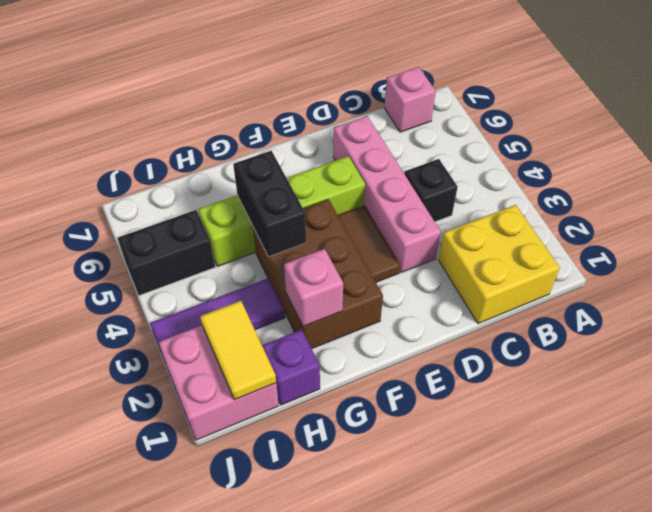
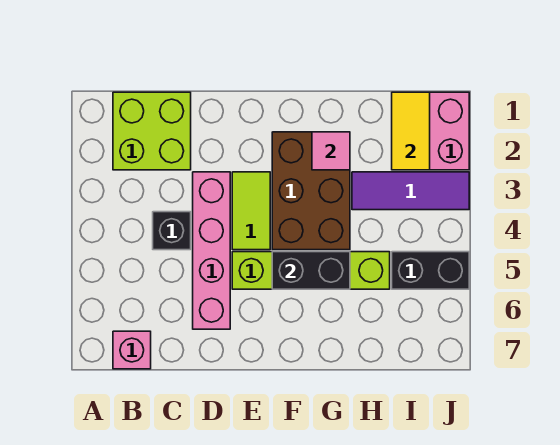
yellow 2x2 brick [439,205,560,324] -> lime 2x2 brick [113,92,191,170]
brown 1x2 tile [338,205,400,282] -> lime 1x2 tile [232,172,270,250]
pink 1x1 brick [284,249,343,327] -> pink 1x1 tile [312,132,350,170]
black 1x2 brick [233,151,306,257] -> black 1x2 brick turned to [272,252,350,289]
purple 1x1 brick [262,330,320,405] -> none

